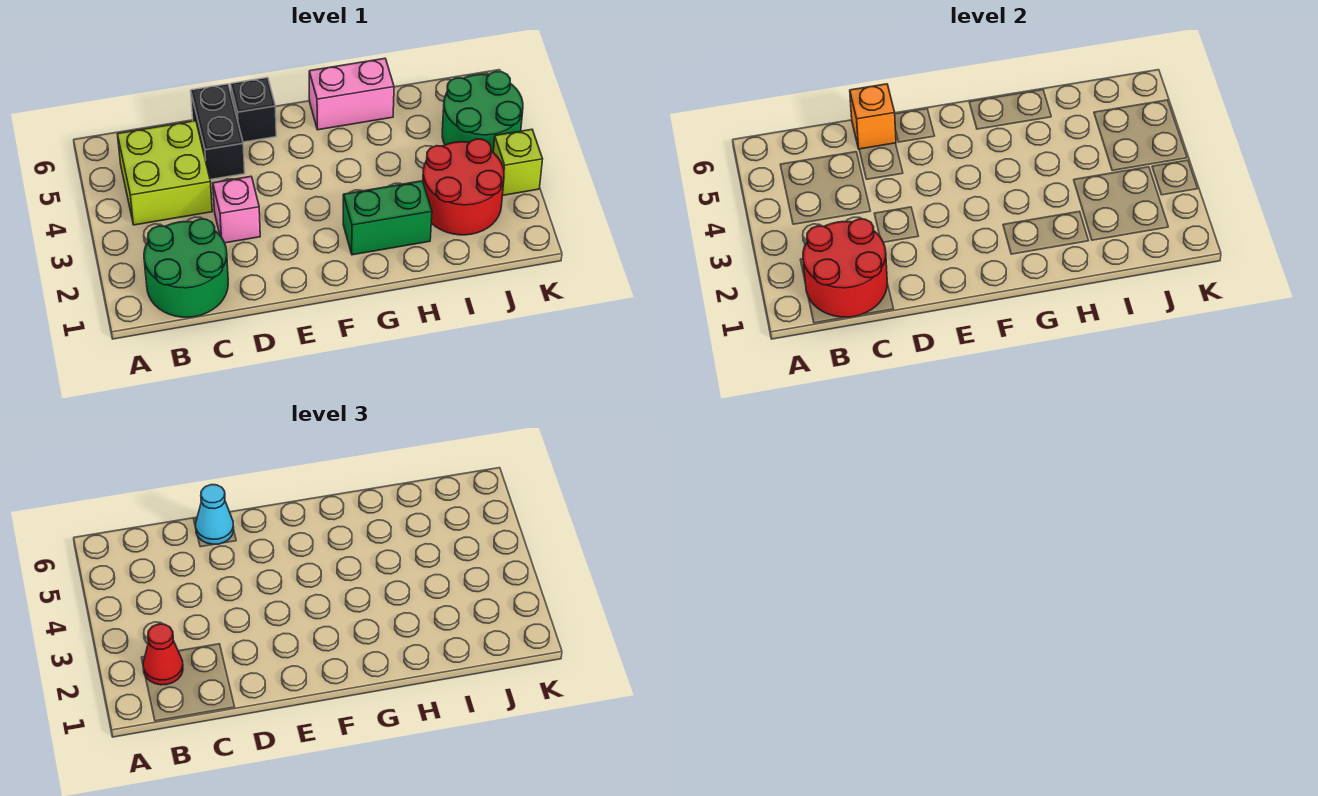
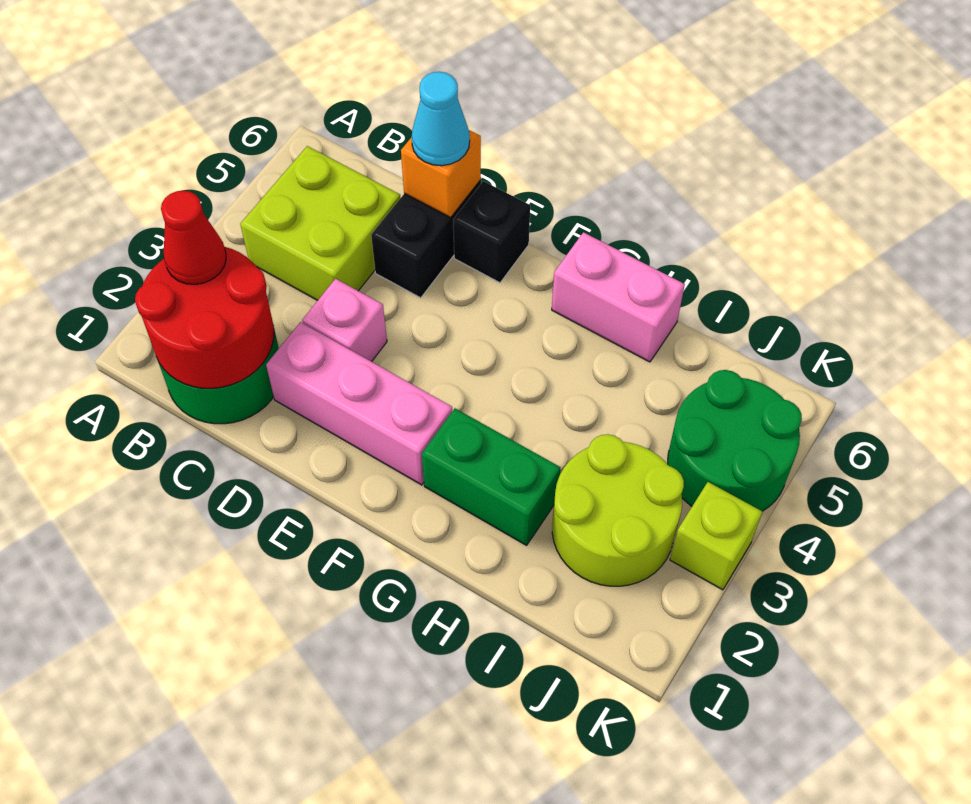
none -> pink 1x3 brick [266,322,452,485]
red 2x2 round brick [423,139,504,235] -> lime 2x2 round brick [552,434,684,586]

